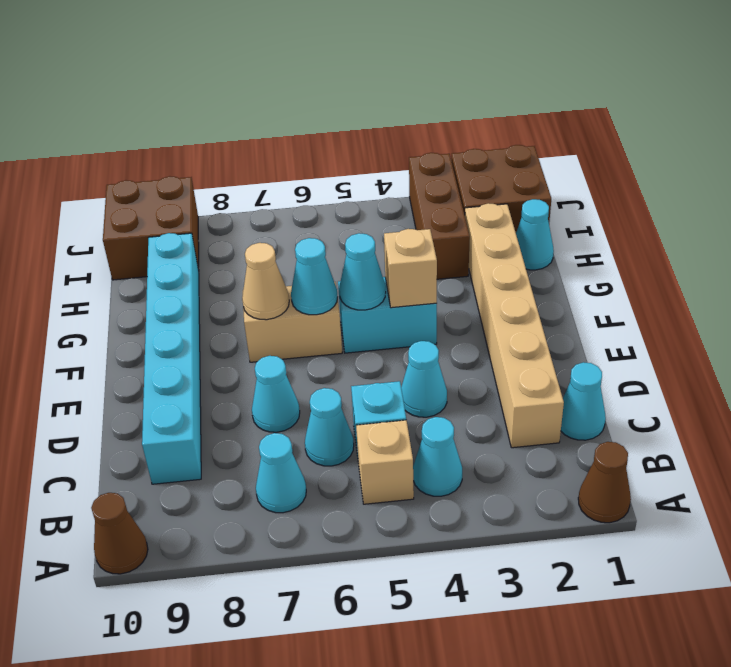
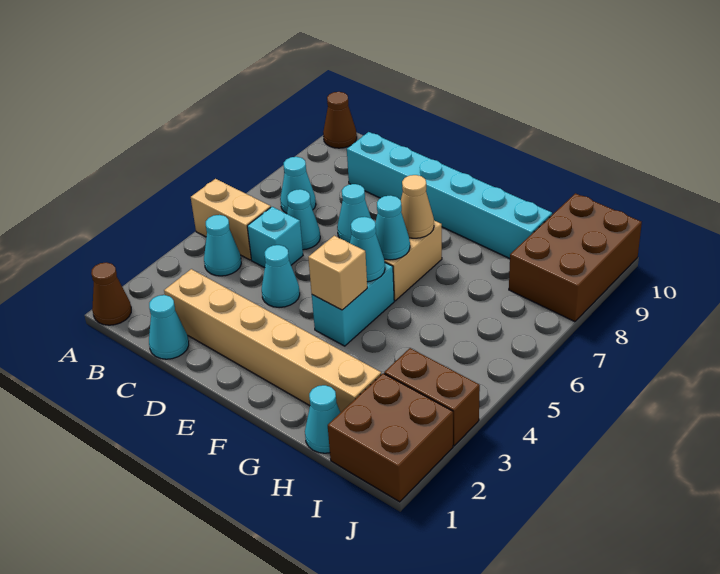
tan 1x1 brick [356,420,414,504] -> tan 1x2 brick [191,179,271,260]
brown 1x3 brick [409,153,470,279] -> brown 1x2 brick [384,348,480,446]
brown 2x2 brick [103,176,199,280] -> brown 2x3 brick [509,193,642,322]

